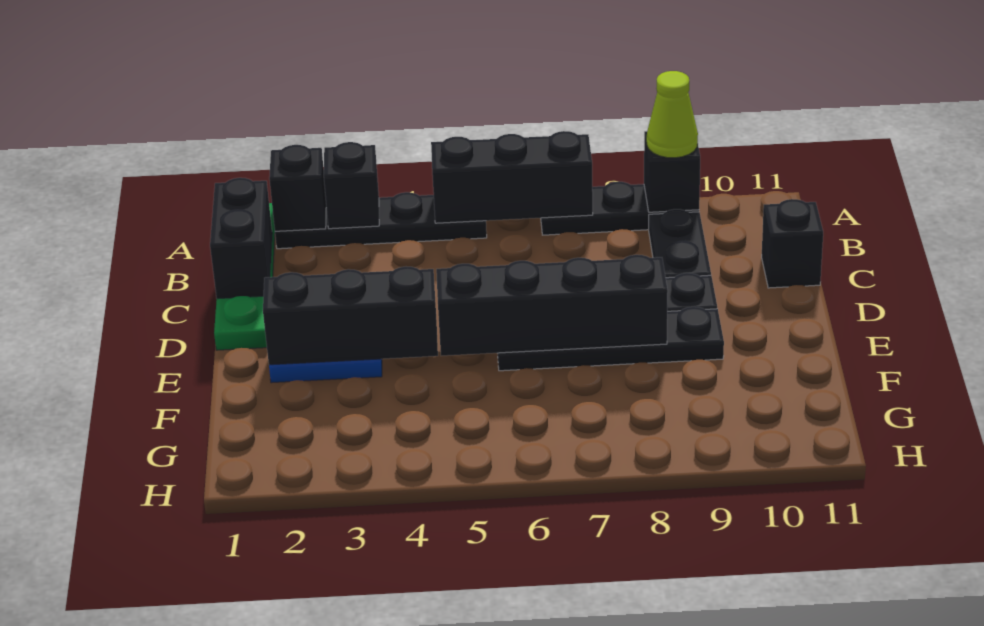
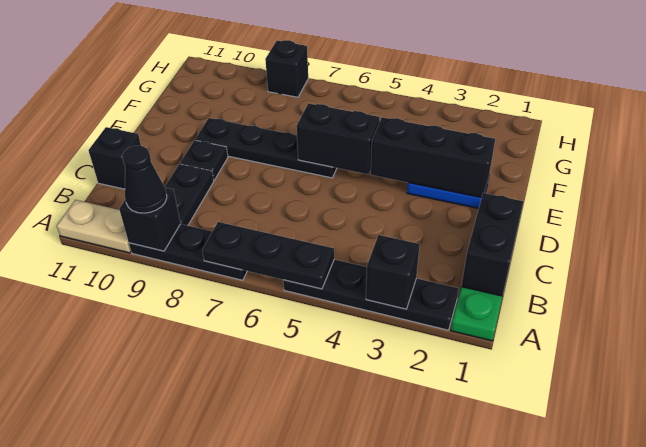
black 1x1 brick [269,145,326,231] -> black 1x1 brick moved to [265,40,308,97]
black 1x3 brick [431,131,593,223] -> black 1x3 plate [202,222,334,289]
lime 1x1 cone [647,71,698,158] -> black 1x1 cone [122,146,167,213]
none -> tan 1x2 plate [57,200,131,253]
black 1x4 brick [436,255,668,356] -> black 1x2 brick [296,103,380,174]

